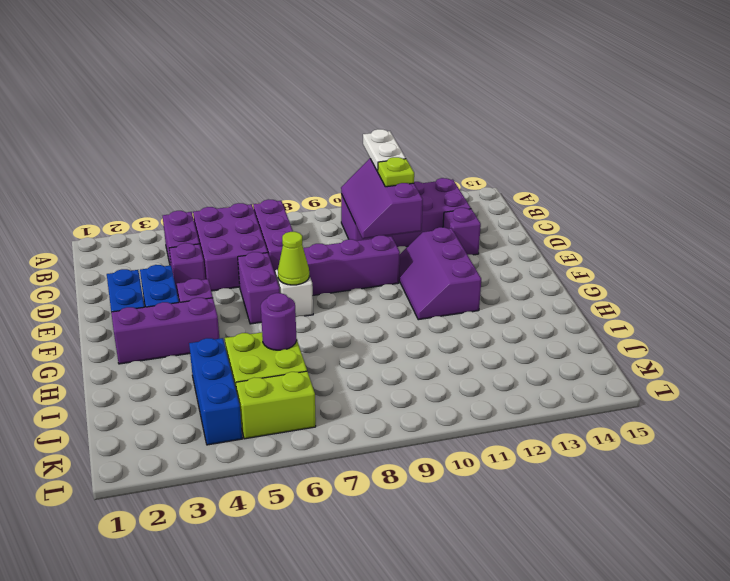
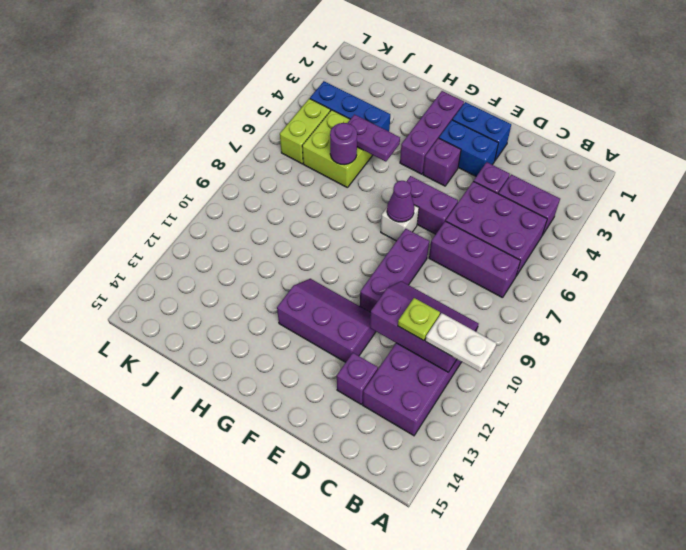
lime 1x1 cone [278,232,309,285] -> purple 1x1 cone [387,181,414,222]
none -> purple 1x2 plate [348,115,400,162]

